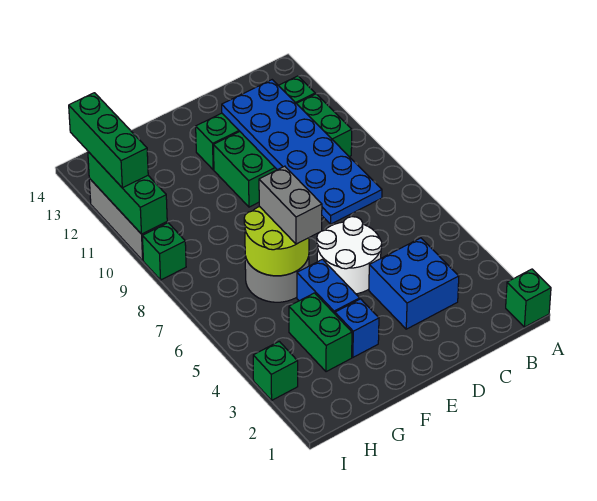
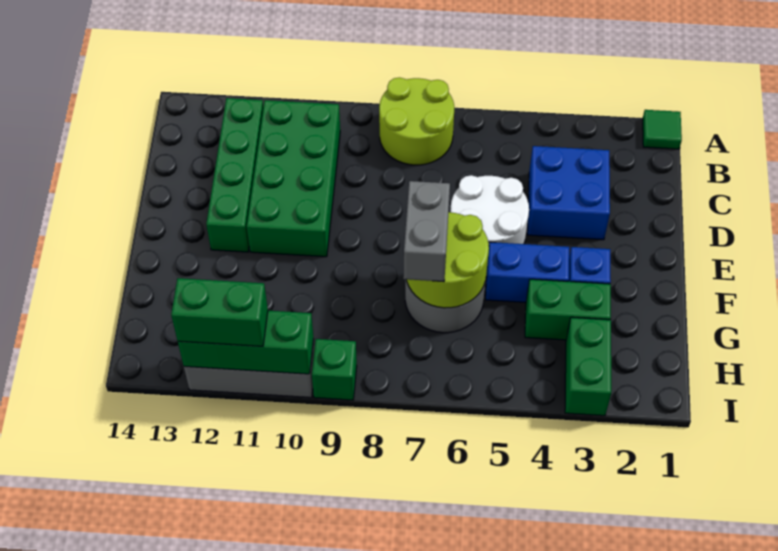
green 1x1 brick [506,269,551,327] -> green 1x1 tile [643,110,682,149]
none -> lime 2x2 round brick [379,78,454,165]
blue 2x6 plate [222,80,382,224] -> none
grey 1x2 brick [259,166,322,244] -> grey 1x2 brick turned to [403,181,450,282]
green 1x1 brick [253,341,298,400] -> green 1x2 brick [565,317,611,416]
green 1x3 brick [69,93,148,188] -> green 1x2 brick [171,278,268,346]

